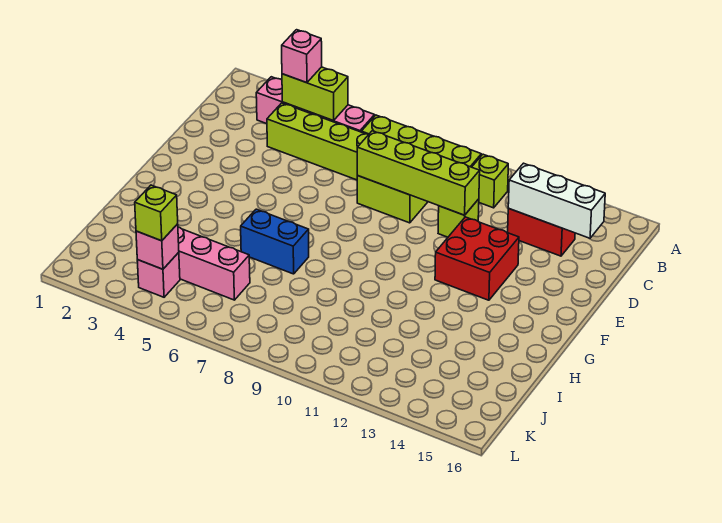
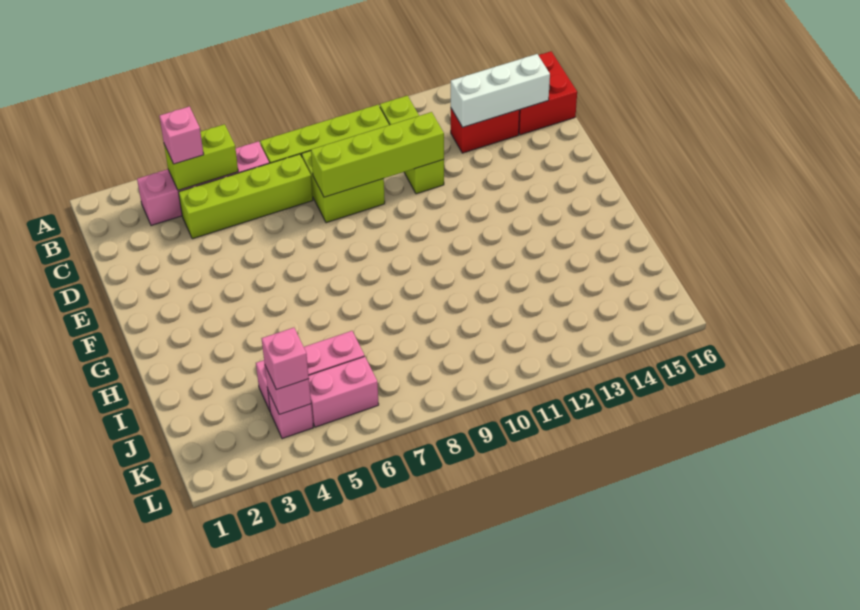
red 2x2 brick [435,217,519,300] -> red 2x2 brick moved to [519,51,577,135]
blue 1x2 brick [241,209,309,274] -> none
lime 1x1 brick [135,185,178,241] -> pink 1x1 brick [261,328,309,390]
none -> pink 1x2 brick [309,356,379,427]

